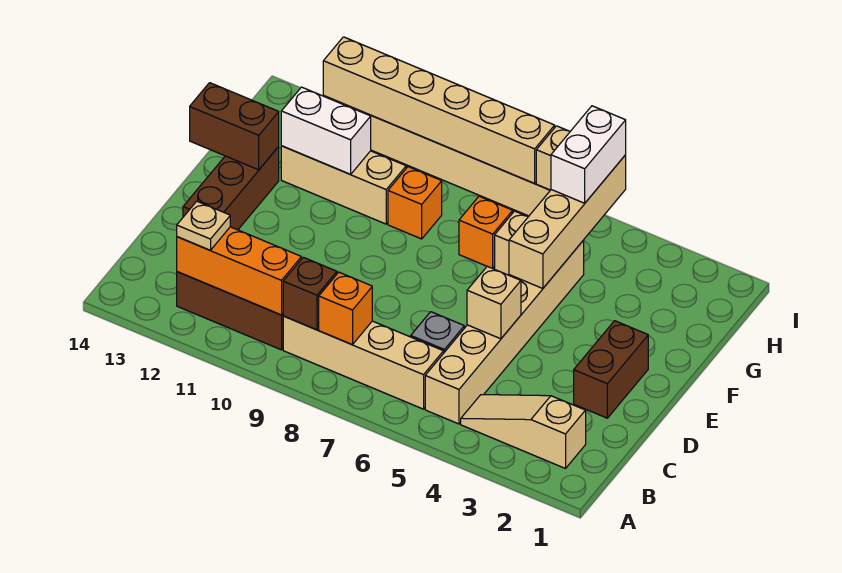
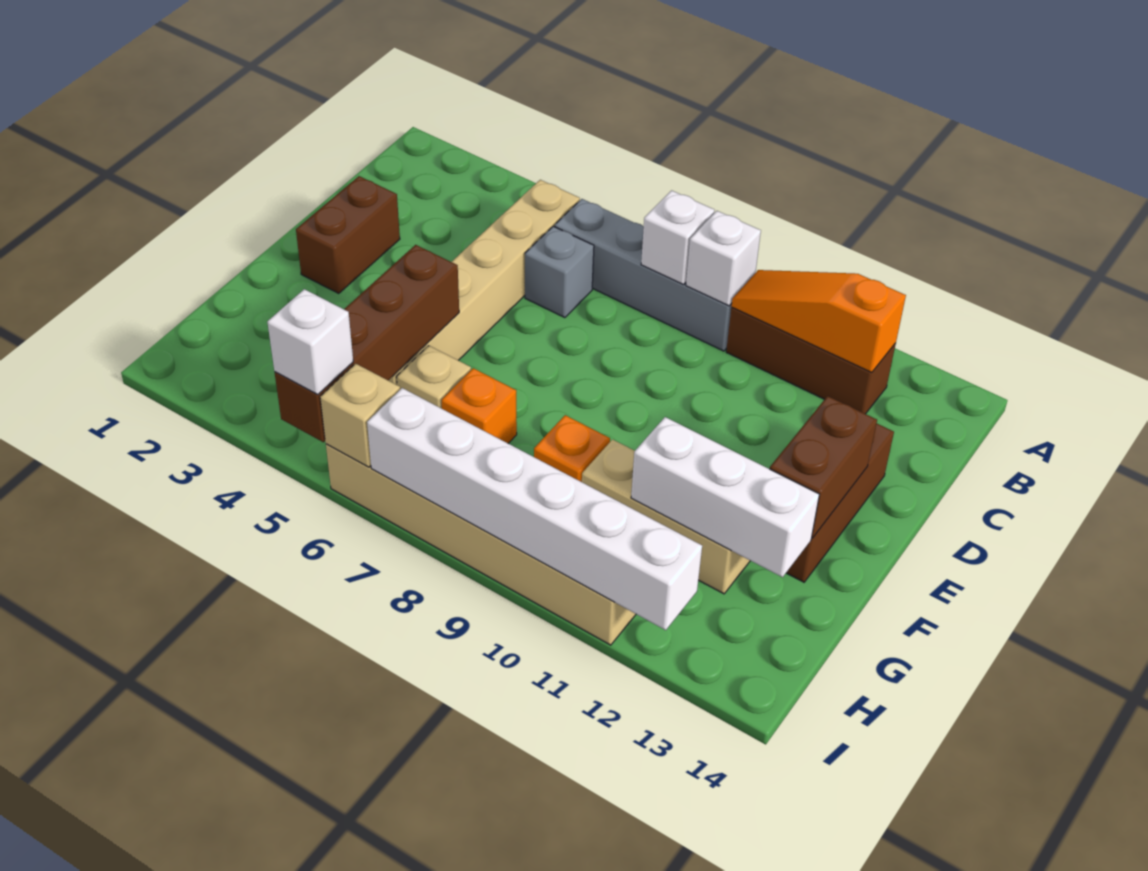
tan 1x3 slope [461,395,586,468] -> none
tan 1x4 brick [283,316,444,409] -> grey 1x4 brick [555,199,732,351]
orange 1x1 brick [319,272,372,345] -> white 1x1 brick [641,191,715,285]
brown 1x1 brick [283,257,337,330] -> white 1x1 brick [686,211,761,306]
orange 1x3 brick [177,227,301,315] -> orange 1x3 slope [731,270,906,373]
tan 1x1 plate [177,201,230,250] -> none
tan 1x1 brick [467,266,521,339] -> none
tan 1x4 brick [509,155,626,289] -> brown 1x4 brick [275,245,459,442]
brown 1x2 brick [190,83,279,170] -> brown 1x2 brick turned to [770,396,877,538]
white 1x2 brick [281,87,371,174] -> white 1x3 brick [631,417,819,577]
white 1x2 brick [551,106,626,203] -> white 1x1 brick [267,289,353,395]
tan 1x6 brick [323,37,555,183] -> white 1x6 brick [367,388,702,630]

